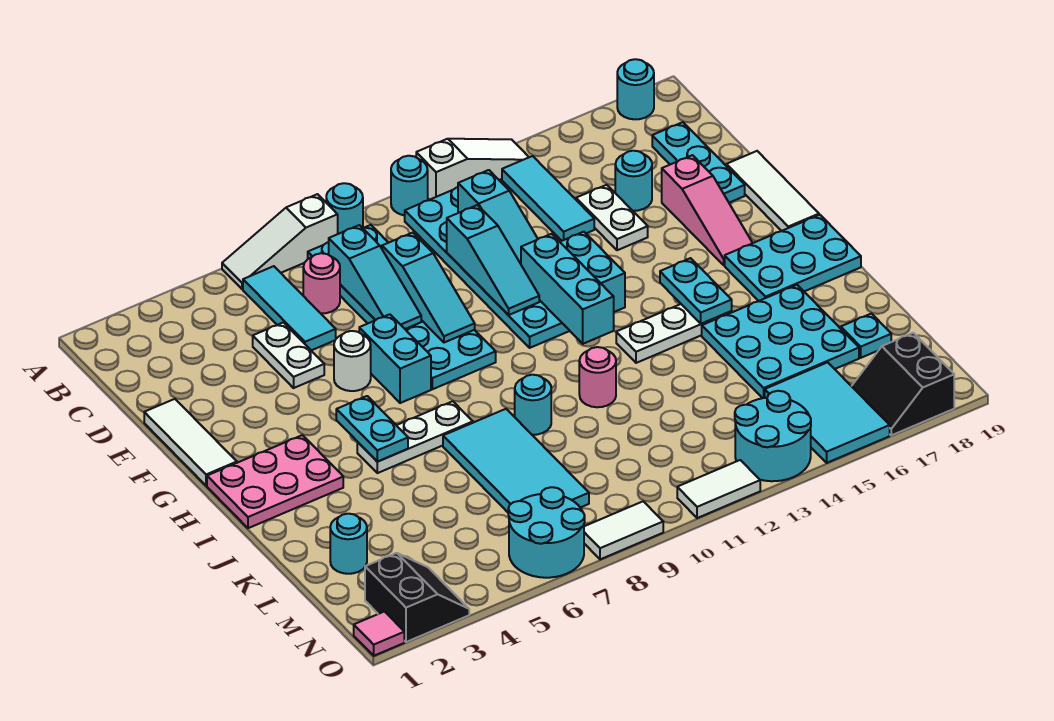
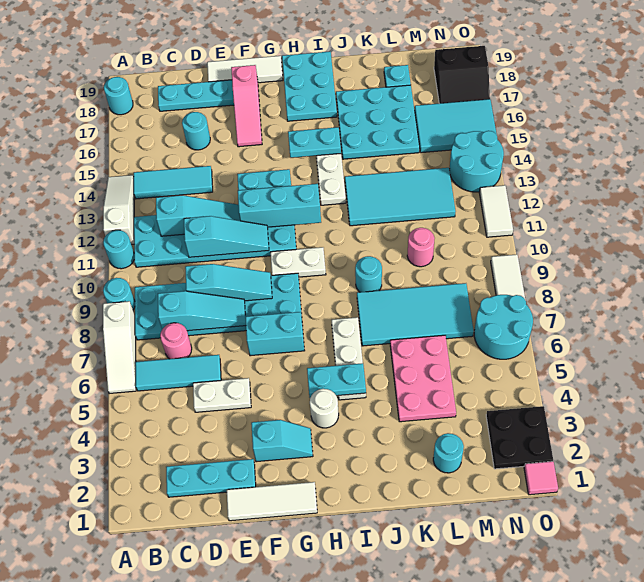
none -> cyan 1x3 plate [166,459,256,497]
white 1x2 plate [576,185,648,250] -> white 1x2 plate moved to [270,247,326,277]
pink 1x3 slope [662,155,752,265] -> pink 1x3 slope turned to [231,65,262,147]
none -> cyan 1x2 slope [251,420,313,462]
white 1x1 round brick [334,331,371,391] -> white 1x1 round brick moved to [310,389,339,428]
pink 2x3 plate [207,435,343,528] -> pink 2x3 plate moved to [390,335,456,422]
pink 1x1 round brick [579,347,616,407] -> pink 1x1 round brick moved to [407,228,435,267]
none -> cyan 2x4 tile [345,168,456,226]
black 2x2 slope [365,553,469,642] -> black 2x2 plate [486,406,553,469]

